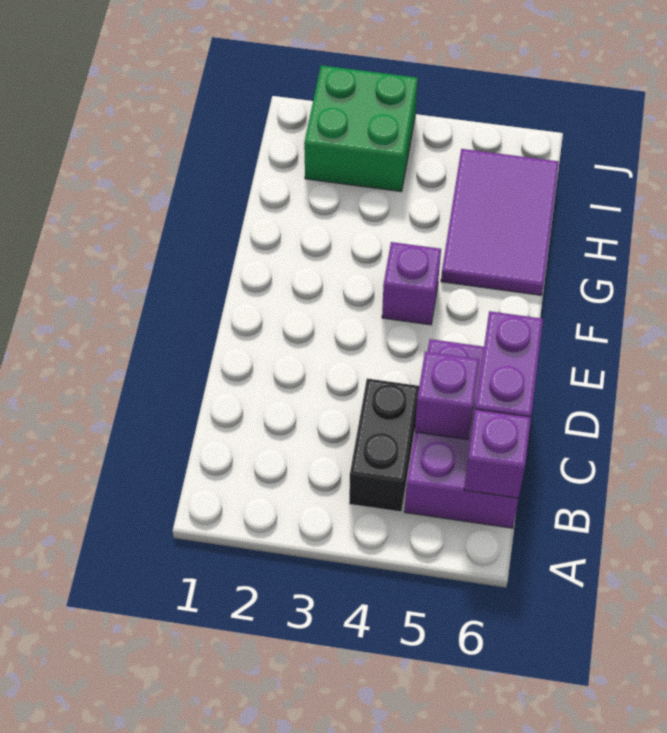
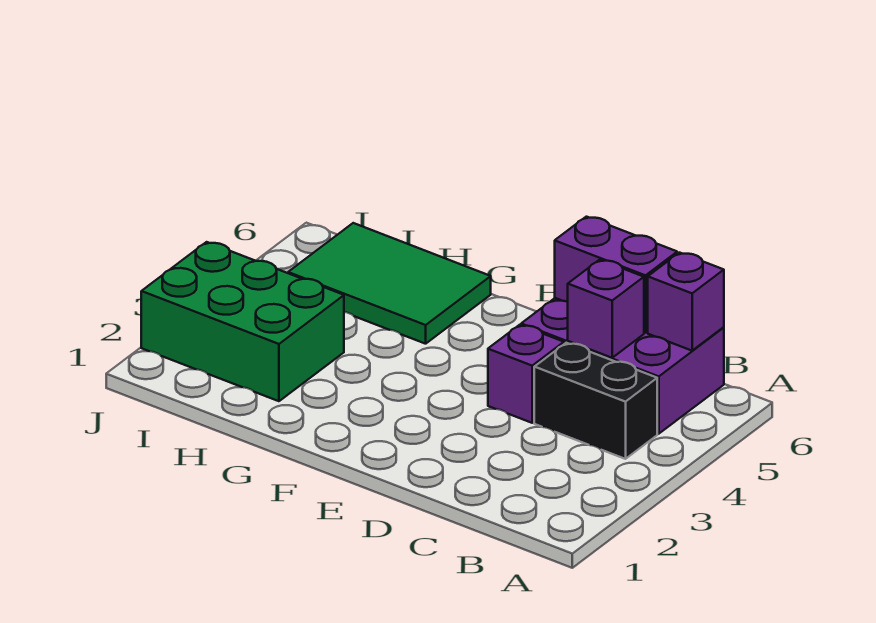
purple 1x1 brick [382,242,441,325] -> purple 1x1 brick moved to [488,325,564,423]
purple 2x3 tile [441,149,559,295] -> green 2x3 tile [288,223,491,344]
green 2x2 brick [304,65,418,192] -> green 2x3 brick [141,242,344,401]

